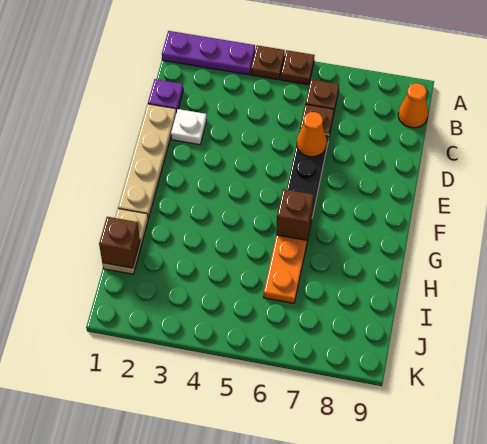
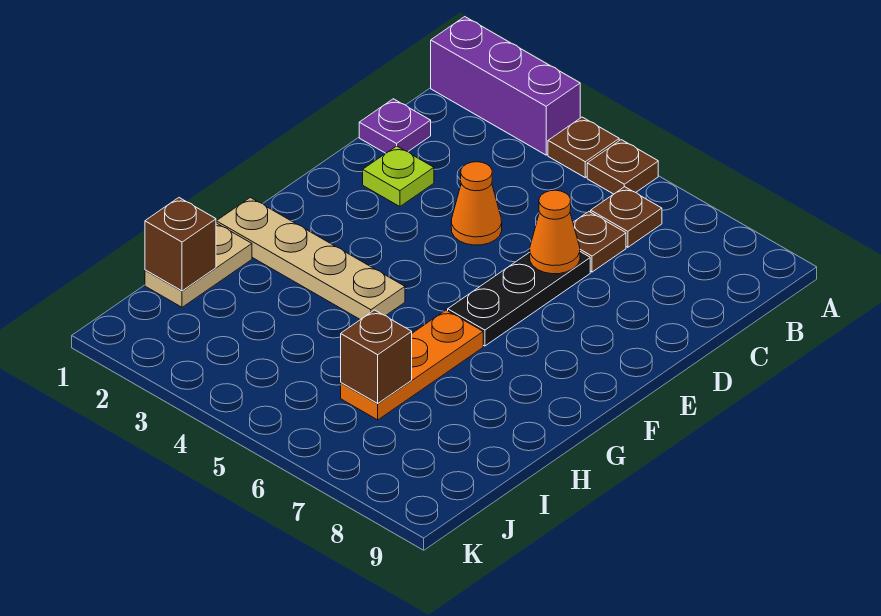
purple 1x3 plate [162,31,255,75] -> purple 1x3 brick [431,17,580,155]
orange 1x1 cone [398,83,428,128] -> orange 1x1 cone moved to [451,162,502,245]
tan 1x4 plate [118,104,176,218] -> tan 1x4 plate turned to [216,198,405,320]
white 1x1 plate [171,109,207,145] -> lime 1x1 plate [363,146,434,207]
brown 1x1 brick [276,189,314,240] -> brown 1x1 brick moved to [341,310,412,403]

